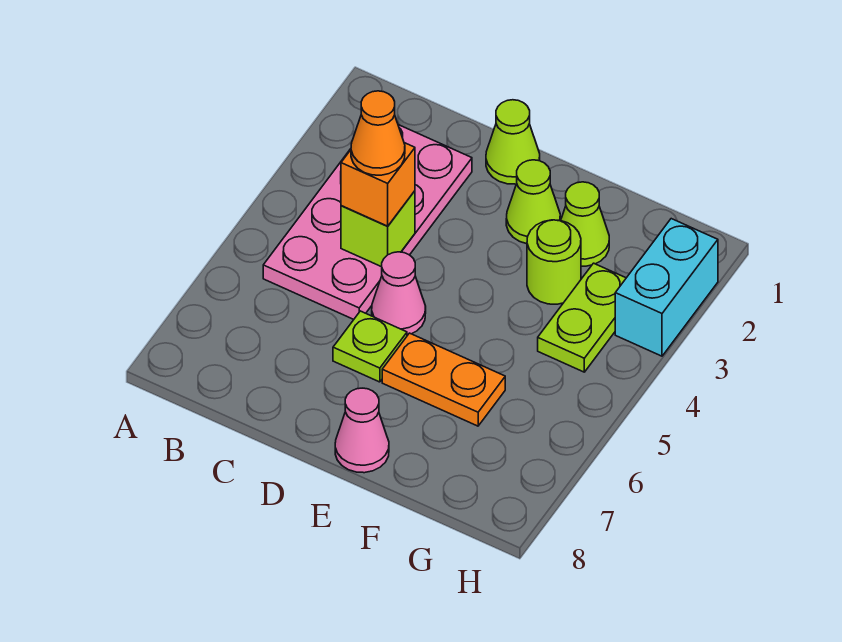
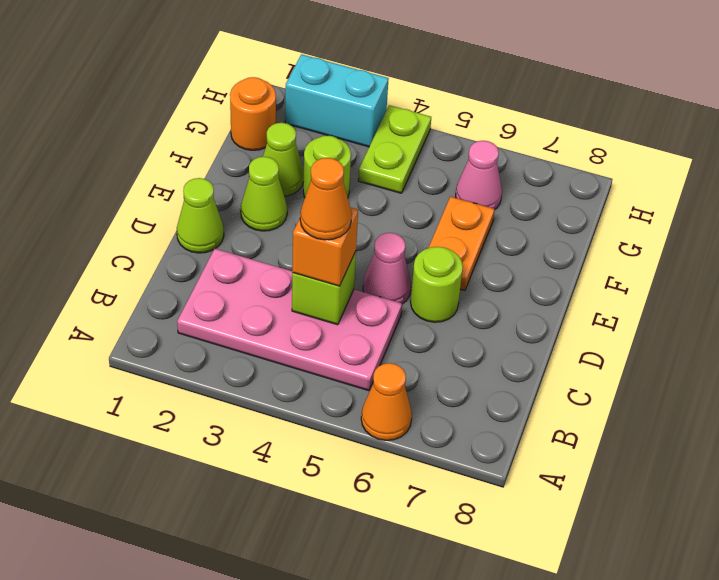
none -> orange 1x1 cone [361,363,412,440]
lime 1x1 plate [333,311,407,382] -> lime 1x1 round brick [411,247,463,322]
pink 1x1 cone [335,388,389,473] -> pink 1x1 cone moved to [456,141,502,209]
none -> orange 1x1 round brick [230,77,276,150]
lime 1x2 plate [538,263,626,372] -> lime 1x2 plate turned to [358,105,431,193]

